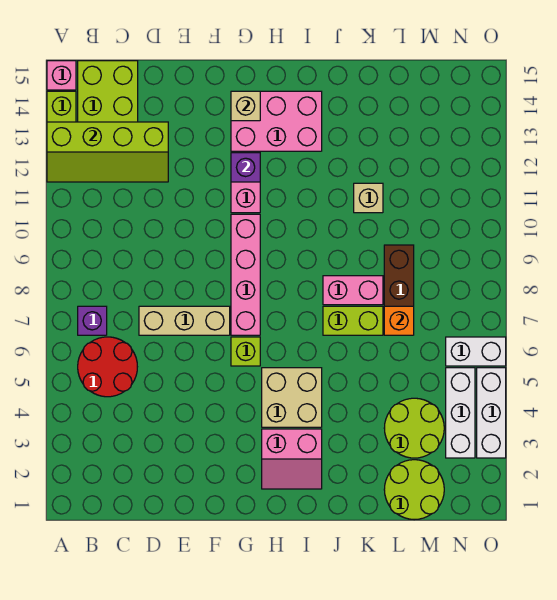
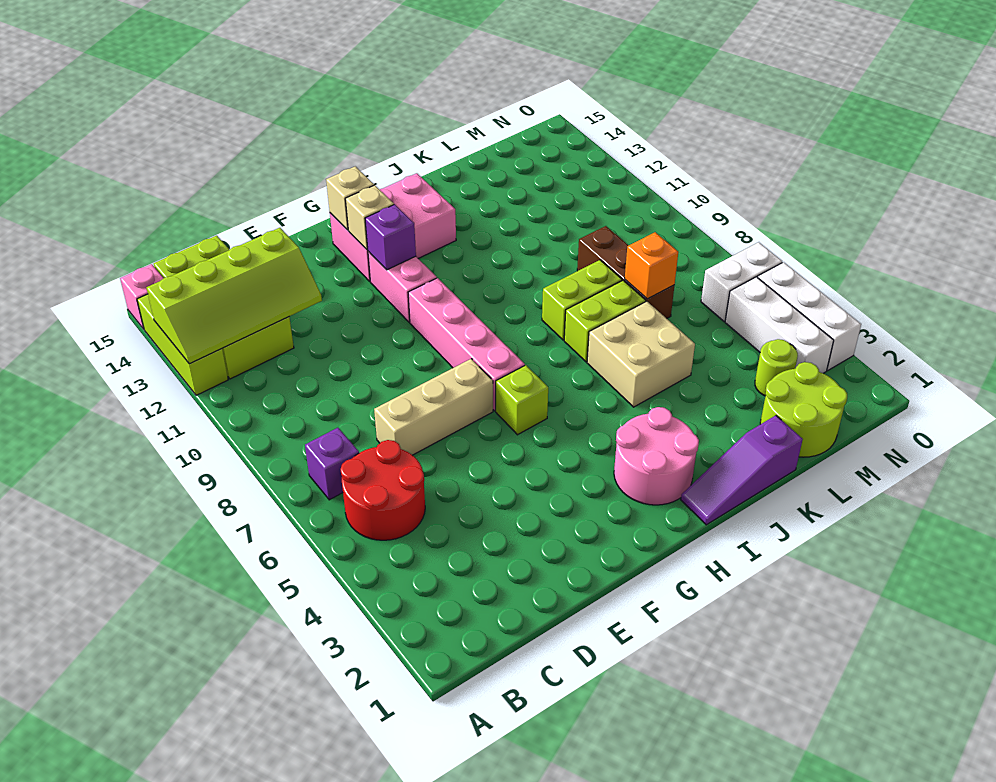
pink 2x2 slope [262,429,322,489] -> pink 2x2 round brick [614,407,699,505]
tan 2x2 brick [262,368,322,427] -> tan 2x2 brick moved to [587,301,695,407]
none -> purple 1x3 slope [681,416,803,525]
pink 1x2 brick [323,276,383,305] -> lime 1x2 brick [542,260,622,340]
tan 1x1 brick [354,183,383,213] -> tan 1x1 brick moved to [345,185,394,250]
lime 2x2 round brick [384,398,444,458] -> lime 1x1 round brick [755,339,798,396]

